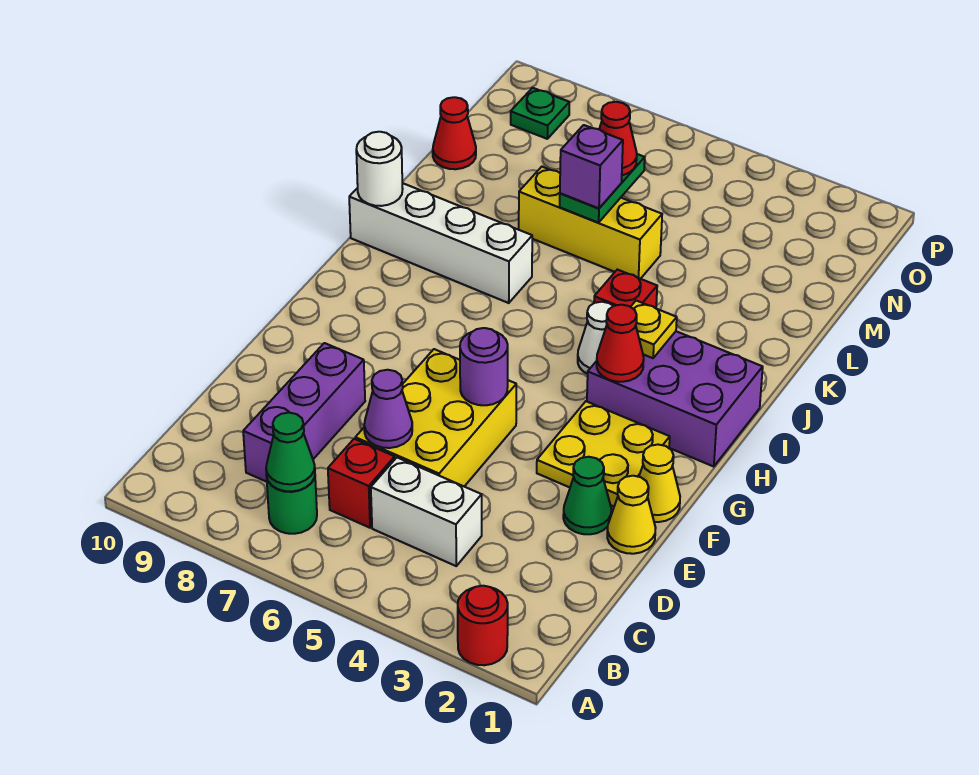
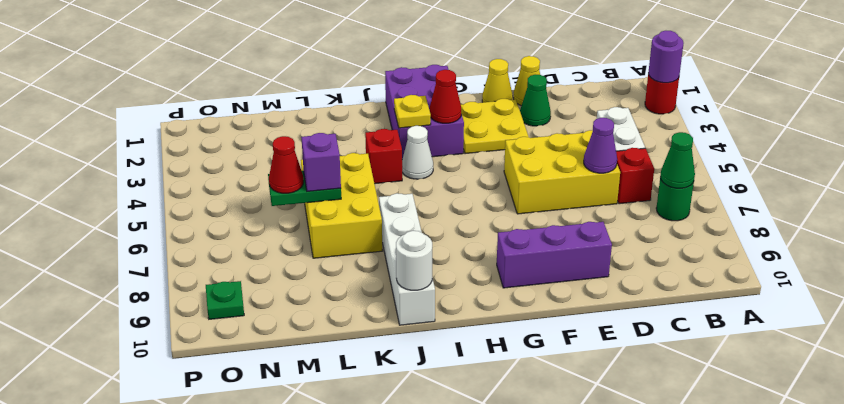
purple 1x3 brick [243,343,365,482] -> purple 1x3 brick moved to [497,222,612,288]
purple 1x1 round brick [460,328,508,405] -> purple 1x1 round brick moved to [648,31,683,83]
yellow 1x3 brick [519,167,662,279] -> yellow 2x3 brick [301,153,382,258]
red 1x1 cone [433,97,476,169] -> none

